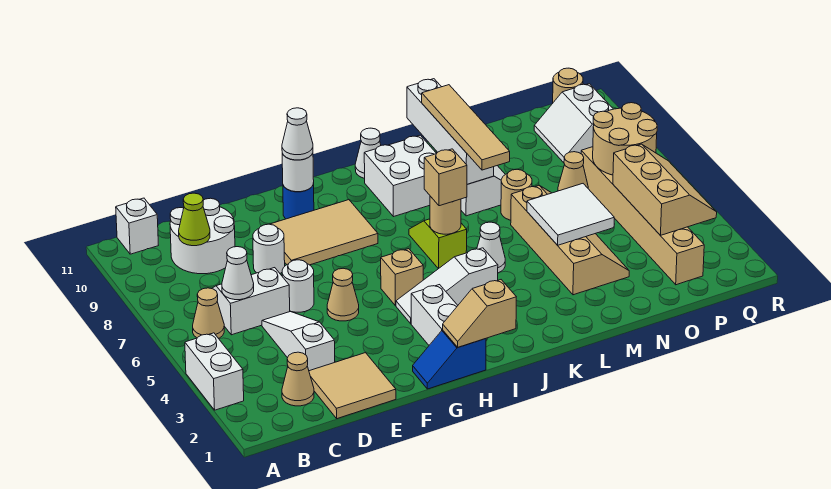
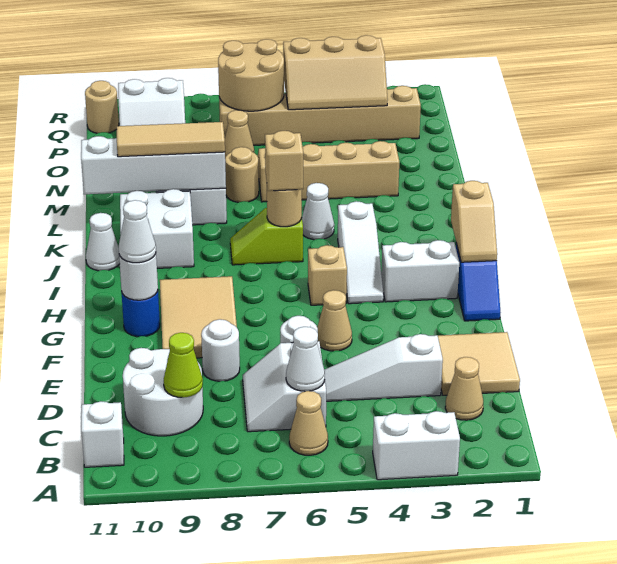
tan 1x4 tile [422,85,510,170] -> tan 1x3 tile [117,122,225,157]
white 2x2 tile [527,184,614,245] -> none
tan 2x3 slope [613,144,717,235] -> tan 2x3 slope turned to [283,35,388,110]

